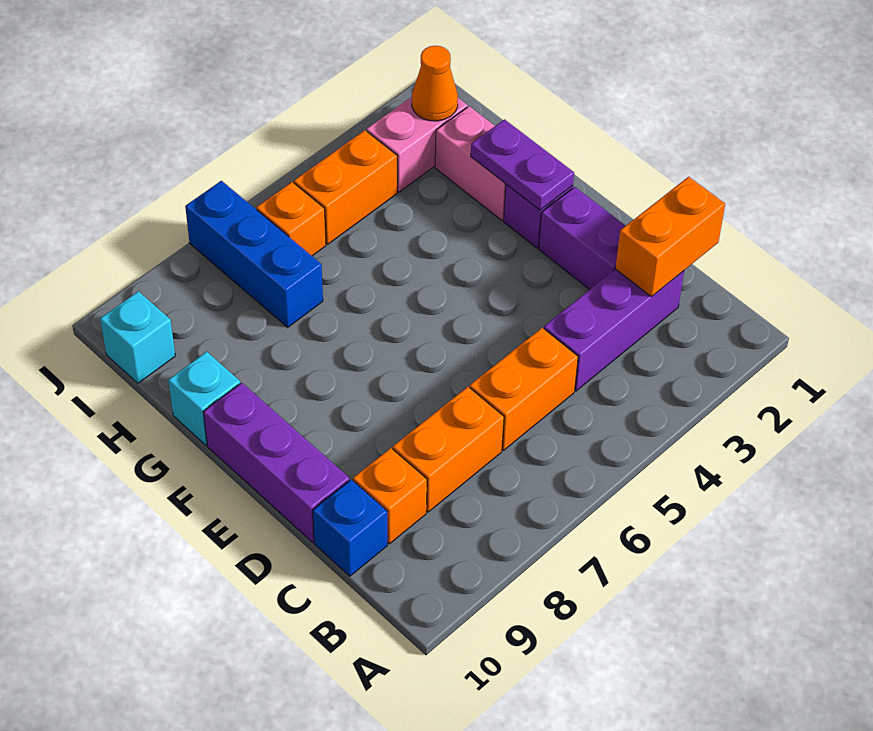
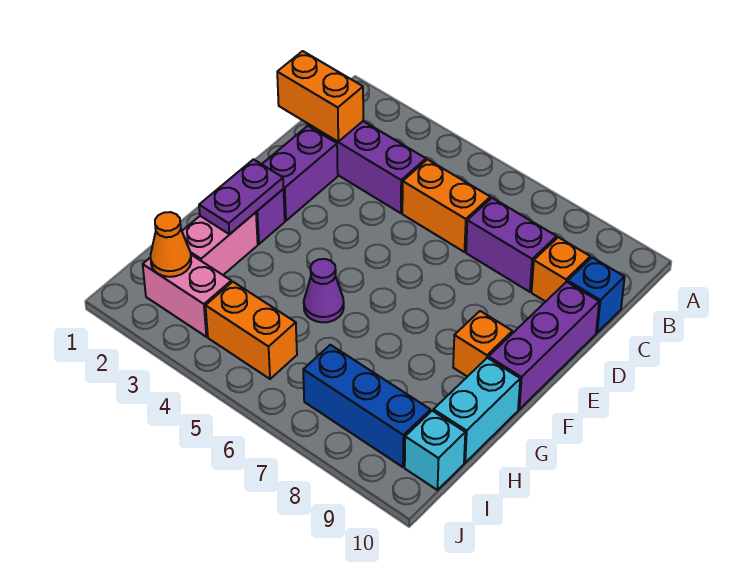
orange 1x2 brick [393,387,504,512] -> purple 1x2 brick [466,198,557,292]
none -> purple 1x1 cone [304,259,344,322]
cyan 1x1 brick [168,352,240,445] -> cyan 1x2 brick [433,358,520,463]
blue 1x3 brick [185,181,323,327] -> blue 1x3 brick turned to [303,345,430,467]
orange 1x1 brick [257,182,326,256] -> orange 1x1 brick moved to [453,311,512,377]

